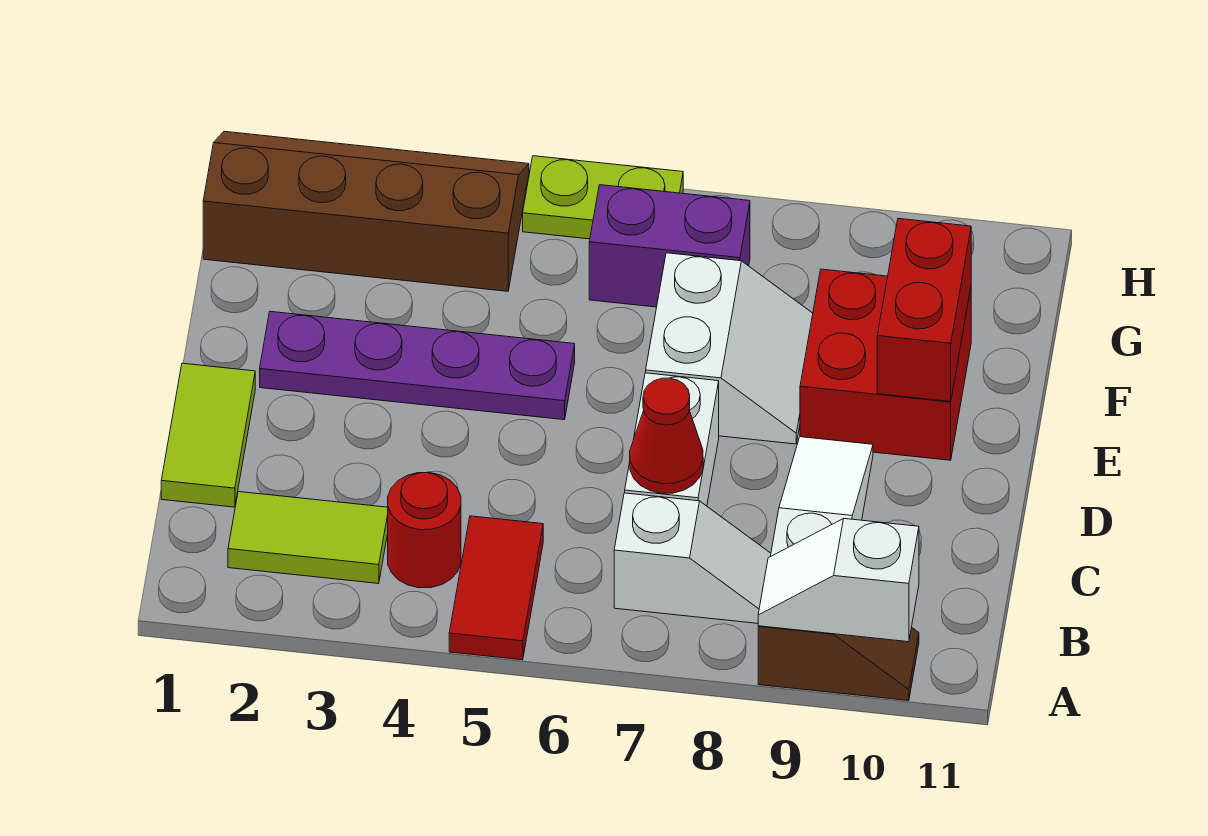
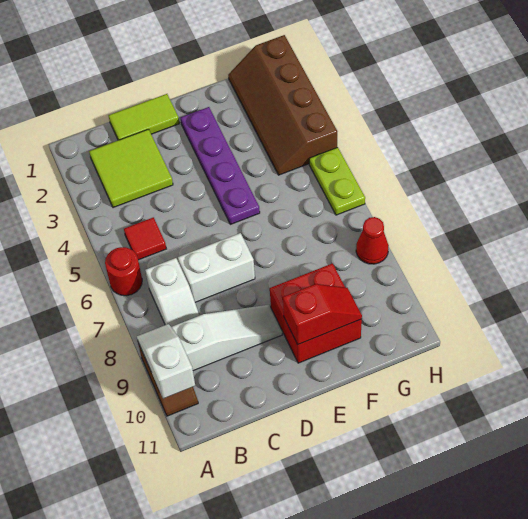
red 1x2 tile [449,516,543,660] -> red 1x1 tile [124,217,166,260]
lime 1x2 tile [228,492,388,584] -> lime 2x2 tile [89,129,173,208]
red 1x1 round brick [388,472,461,588] -> red 1x1 round brick moved to [105,247,142,296]
red 1x1 cone [630,378,703,493] -> red 1x1 cone moved to [356,217,389,264]
white 2x2 slope [646,253,813,444] -> none
red 1x2 brick [877,219,971,402] -> red 1x2 slope [283,284,362,344]
brown 2x4 slope [203,131,529,291] -> brown 2x4 slope turned to [228,35,337,175]
purple 1x2 brick [589,185,750,307] -> none

